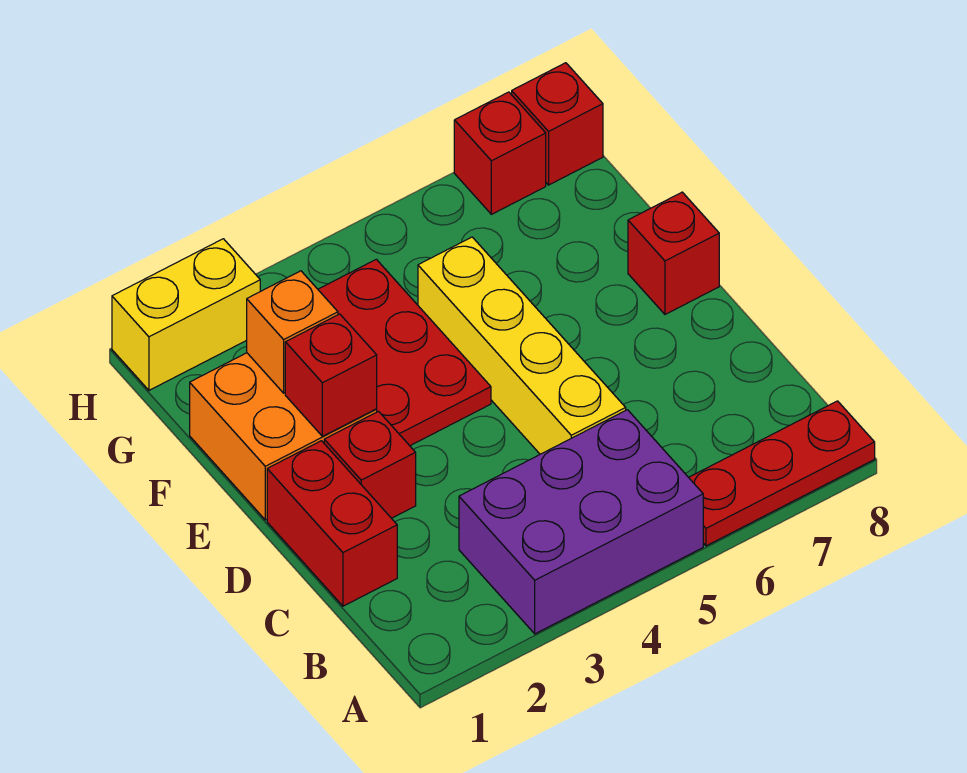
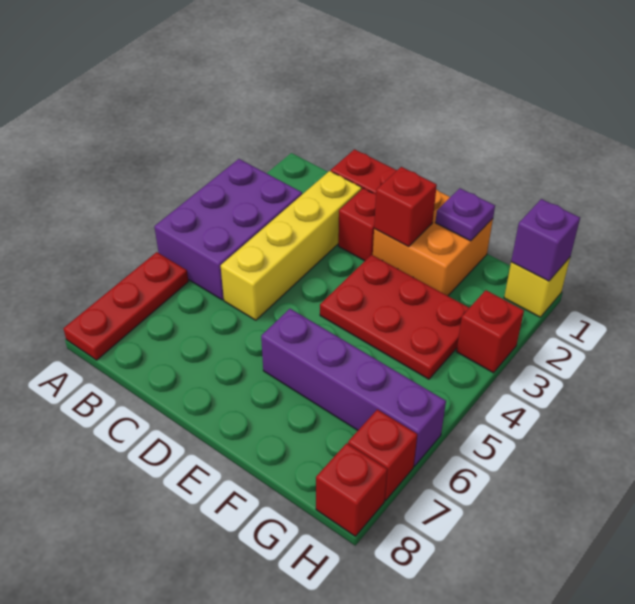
yellow 1x4 brick [418,237,626,454] -> yellow 1x4 brick turned to [221,171,362,320]
none -> purple 1x4 brick [261,309,446,466]
red 1x1 brick [628,192,719,314] -> red 1x1 brick moved to [456,290,524,373]
none -> purple 1x1 plate [435,188,495,241]
orange 1x1 brick [247,271,338,393] -> none
yellow 1x2 brick [112,239,260,390] -> yellow 1x1 brick [504,258,570,317]
none -> purple 1x1 brick [511,199,580,281]

